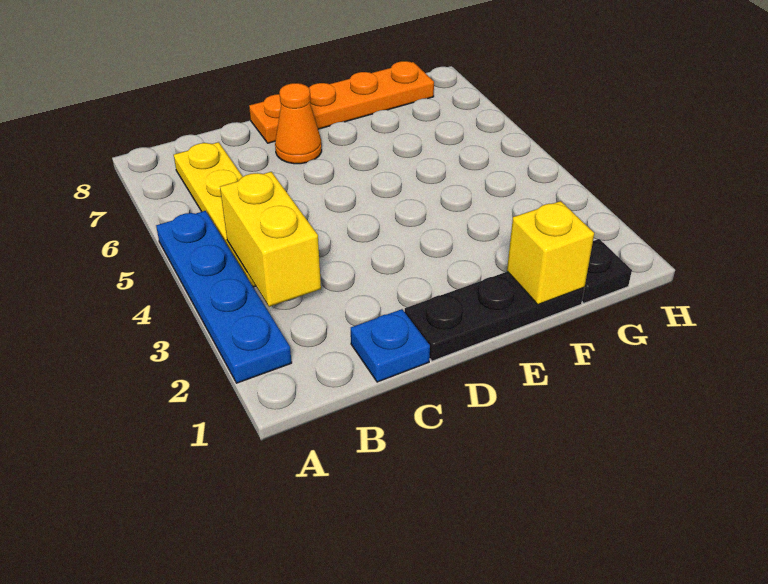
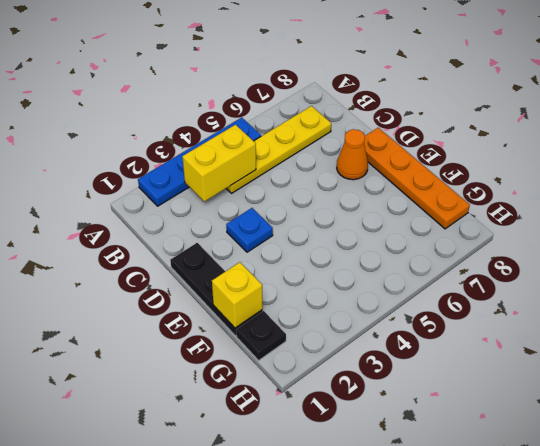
blue 1x1 plate [351,309,430,382] -> blue 1x1 plate moved to [226,208,273,252]

